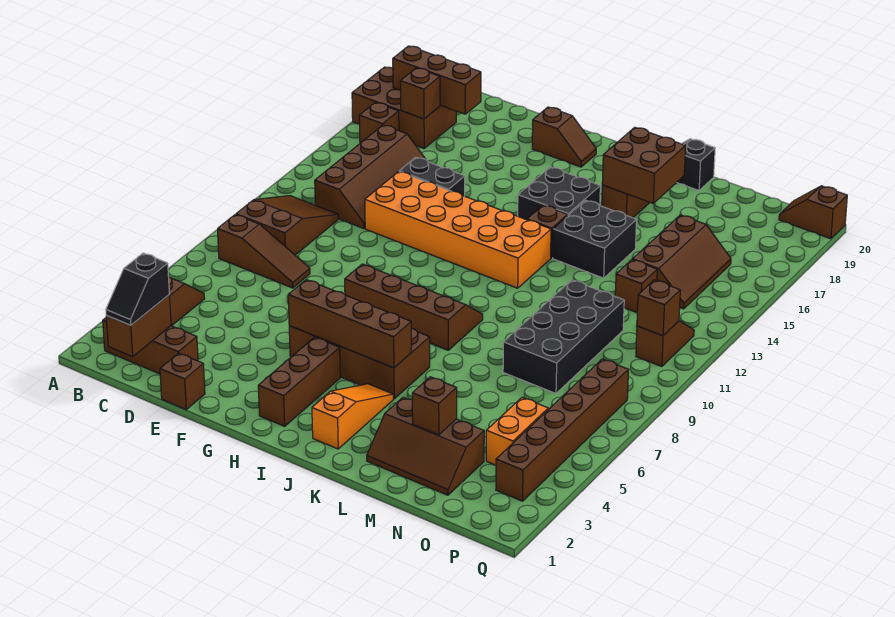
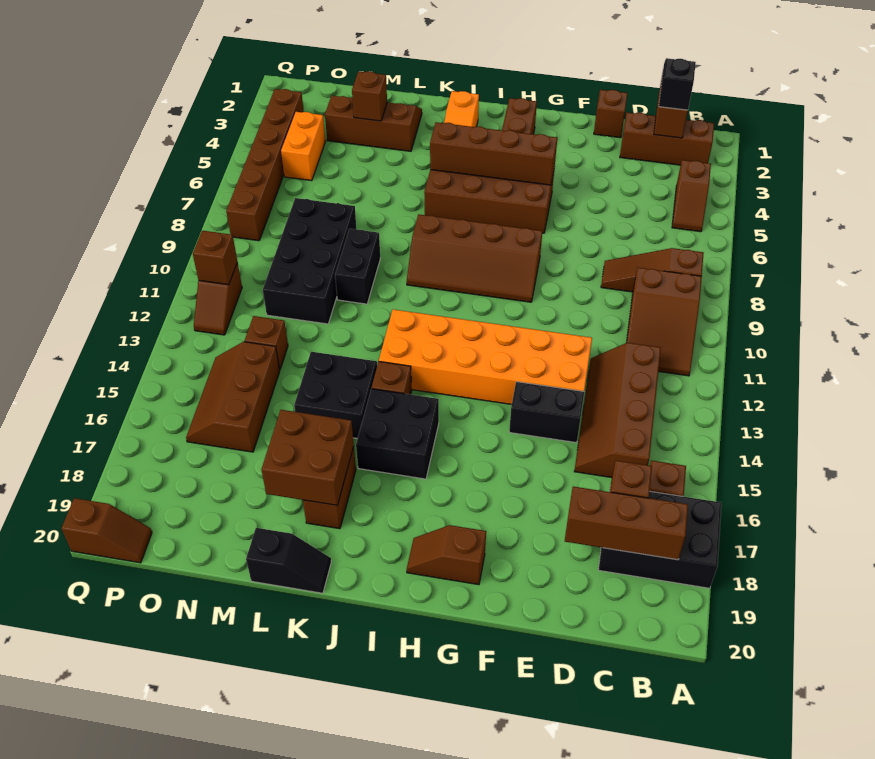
brown 2x3 brick [352,67,456,148] -> black 2x3 brick [598,491,721,588]
none -> black 1x2 brick [335,229,380,304]

